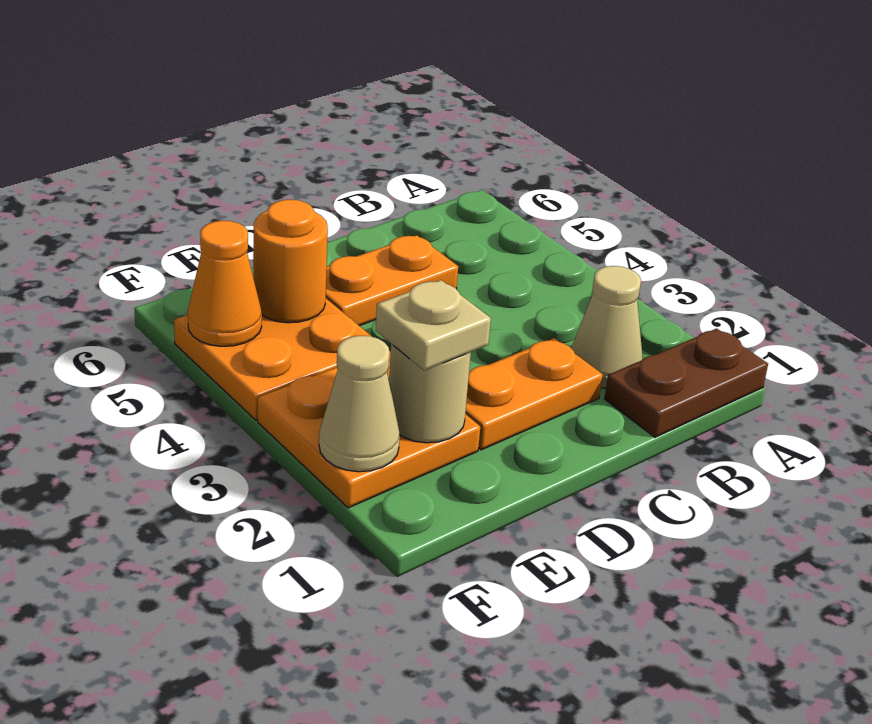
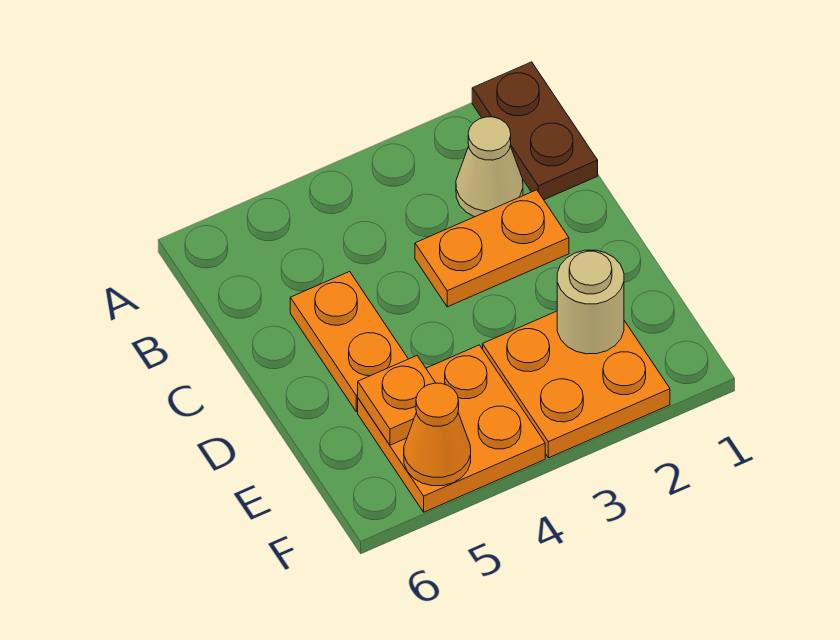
orange 1x2 plate [465,338,603,450] -> orange 1x2 plate turned to [415,190,569,307]
tan 1x1 plate [376,280,491,371] -> none
orange 1x1 round brick [253,200,328,323] -> orange 1x1 plate [358,356,435,445]
tan 1x1 cone [319,336,400,472] -> none

